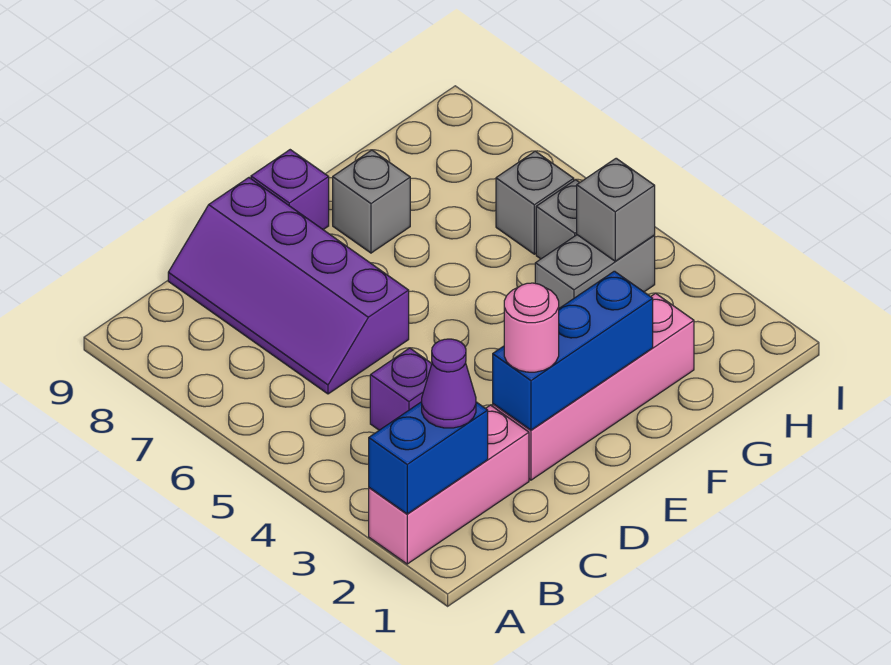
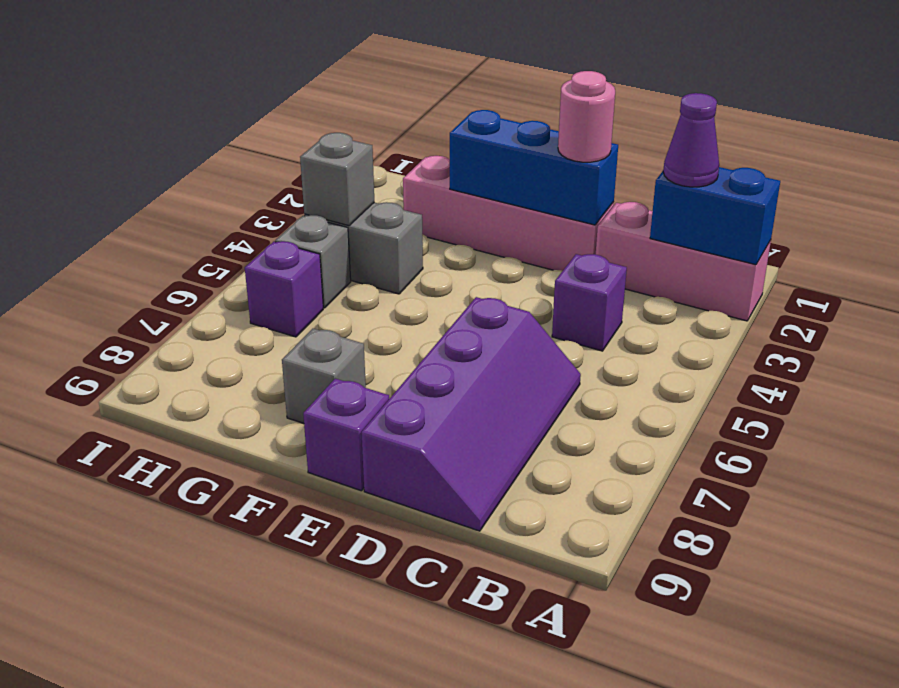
grey 1x1 brick [496,151,574,254] -> purple 1x1 brick [245,241,323,337]

